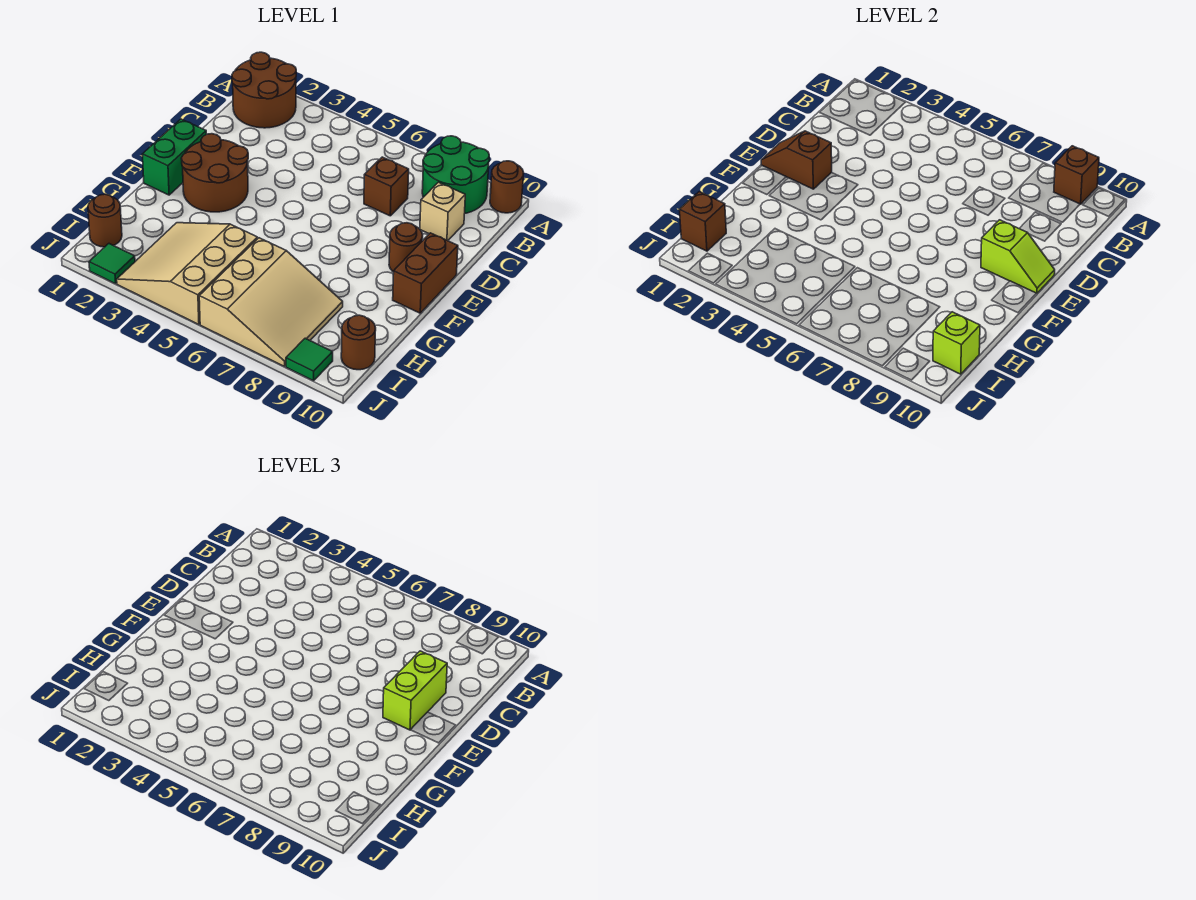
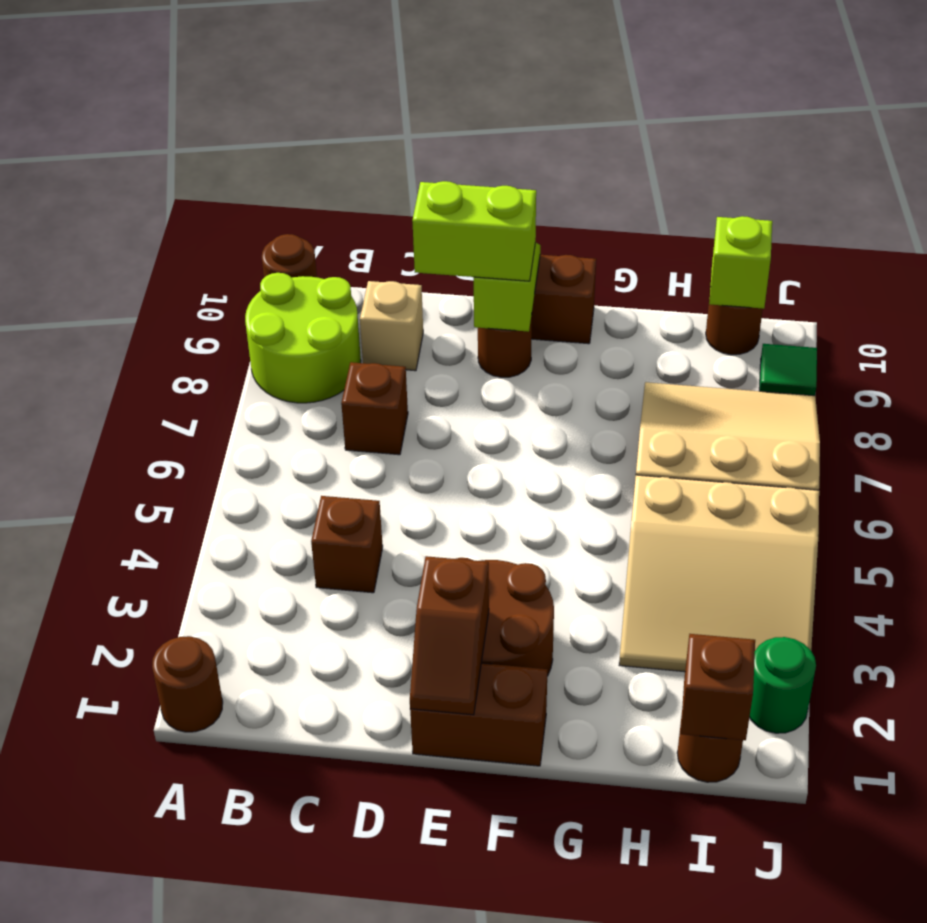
brown 2x2 round brick [232,52,296,128] -> brown 1x1 round brick [152,636,223,732]
green 2x2 round brick [422,136,489,213] -> lime 2x2 round brick [245,273,361,403]
brown 1x1 brick [1054,146,1099,204] -> brown 1x1 brick moved to [311,496,383,593]
green 1x2 brick [143,119,206,195] -> brown 1x2 brick [410,663,547,766]
green 1x1 tile [89,244,135,284] -> green 1x1 round brick [749,637,816,733]

